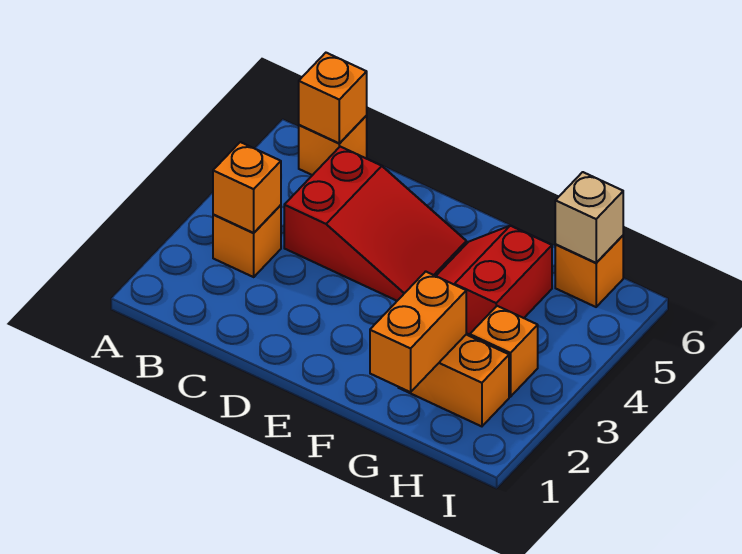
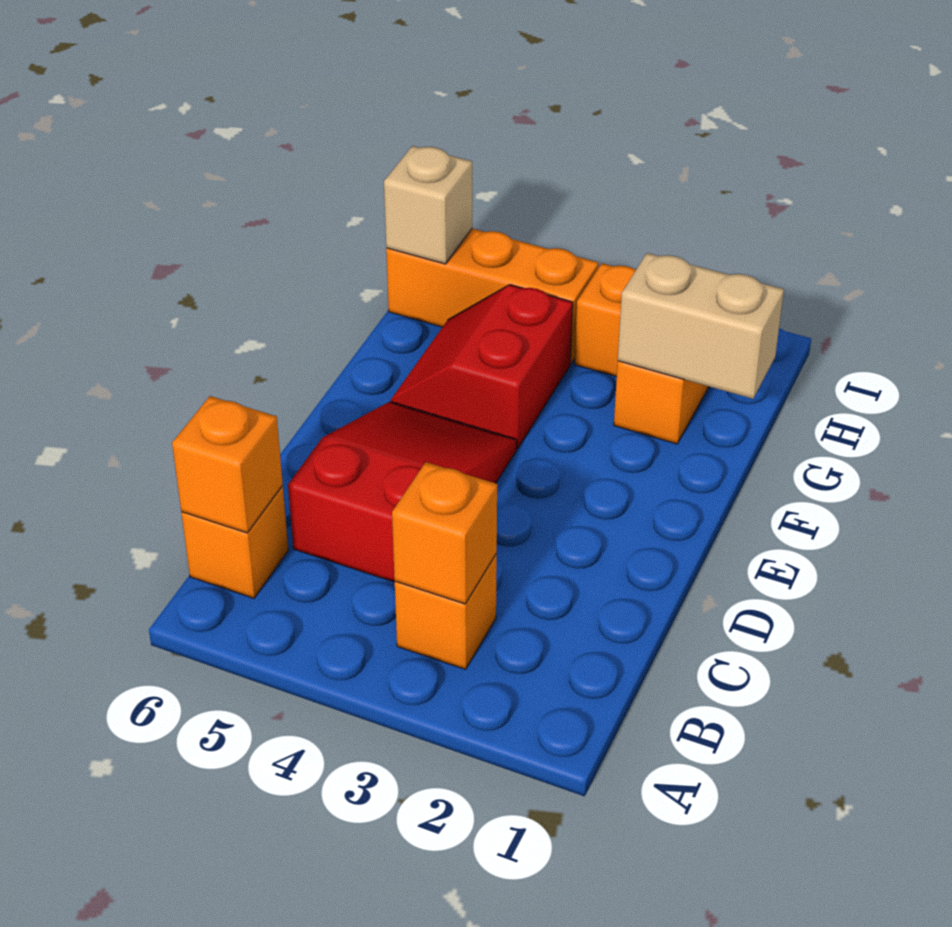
red 2x2 slope [436,226,552,335] -> red 2x2 slope turned to [391,285,573,449]
orange 1x2 brick [370,271,466,392] -> tan 1x2 brick [618,253,784,399]
orange 1x1 brick [555,236,623,307] -> orange 1x3 brick [386,229,599,364]

